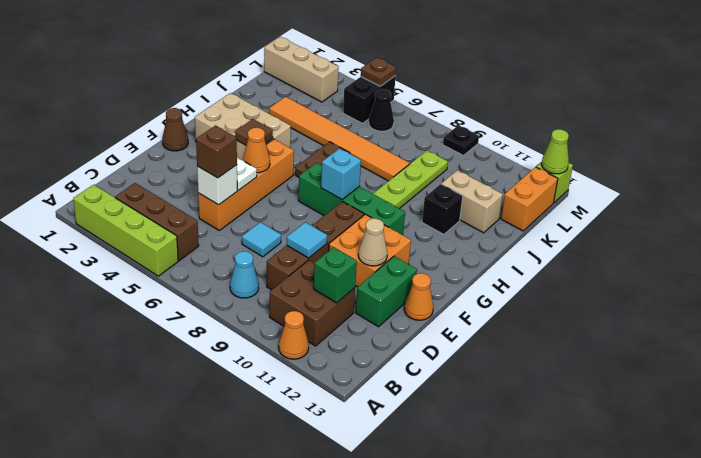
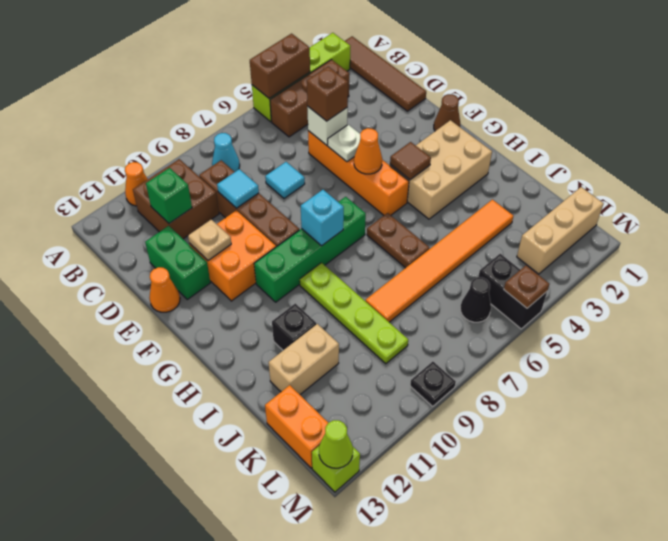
none -> brown 1x4 tile [345,36,426,111]
none -> brown 1x2 brick [250,34,310,98]
tan 1x1 cone [358,219,387,266] -> tan 1x1 plate [188,219,231,261]

